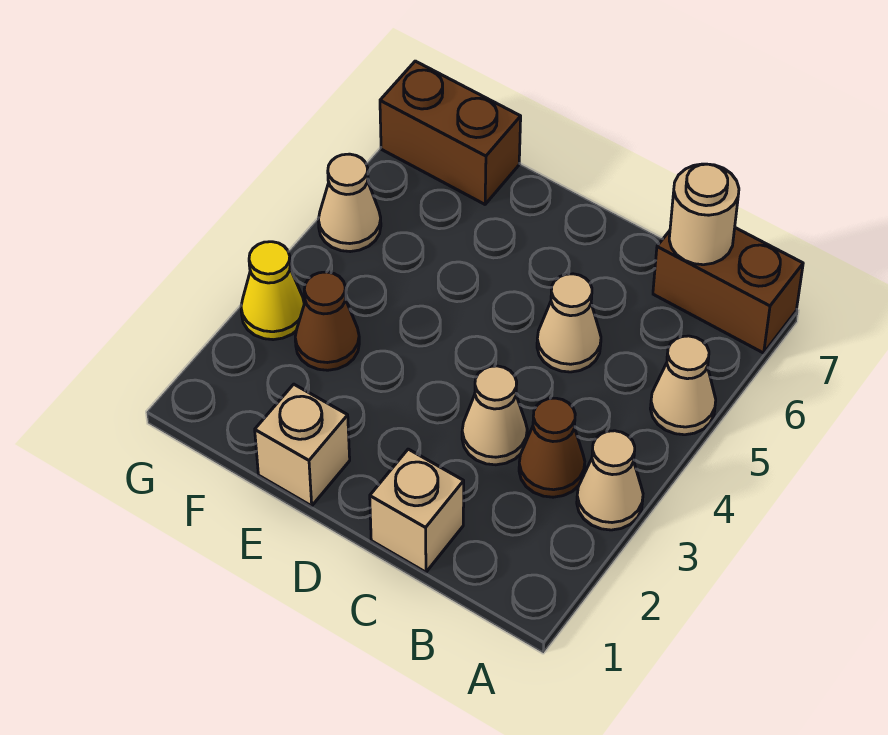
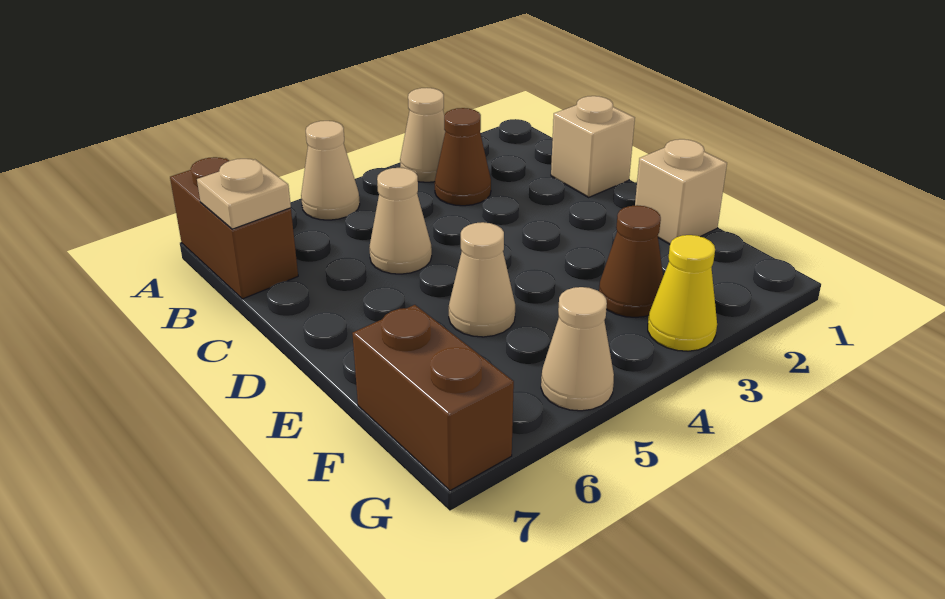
tan 1x1 round brick [669,164,739,265] -> tan 1x1 plate [197,159,291,229]
tan 1x1 cone [462,366,527,465] -> tan 1x1 cone moved to [449,222,515,337]

